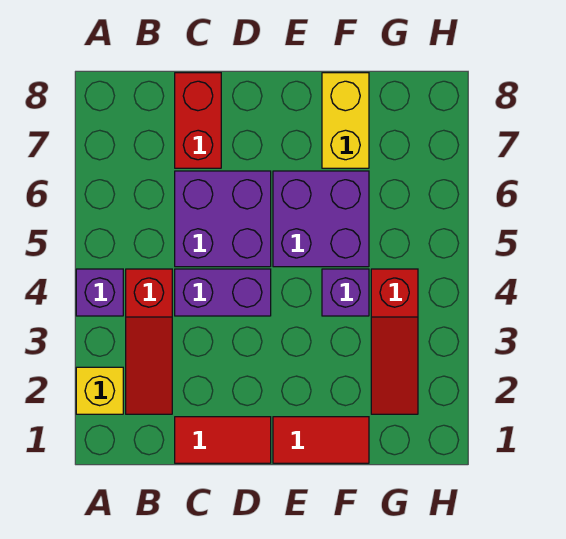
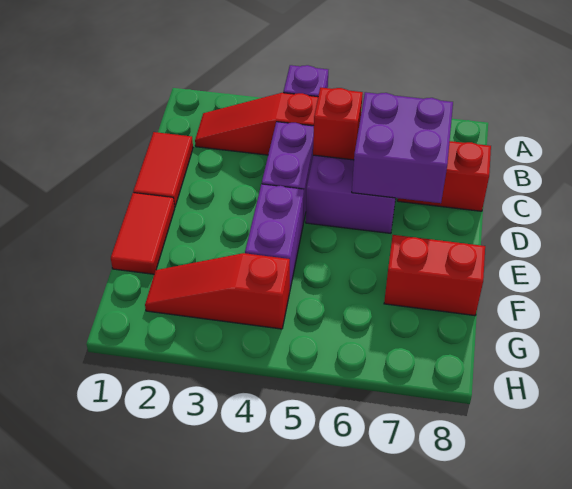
yellow 1x1 brick [76,367,123,414] -> none
none -> red 1x1 brick [313,87,363,160]
purple 2x2 brick [273,171,369,267] -> purple 2x2 brick moved to [352,92,453,203]
purple 1x1 brick [322,269,369,316] -> purple 1x2 brick [245,184,304,289]
yellow 1x2 brick [322,73,369,168] -> red 1x2 brick [384,235,485,316]

